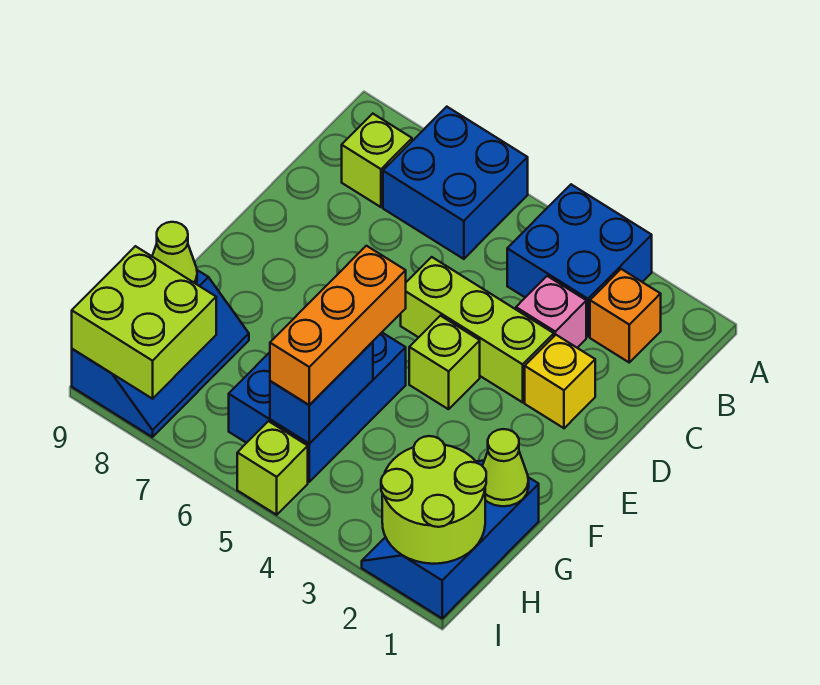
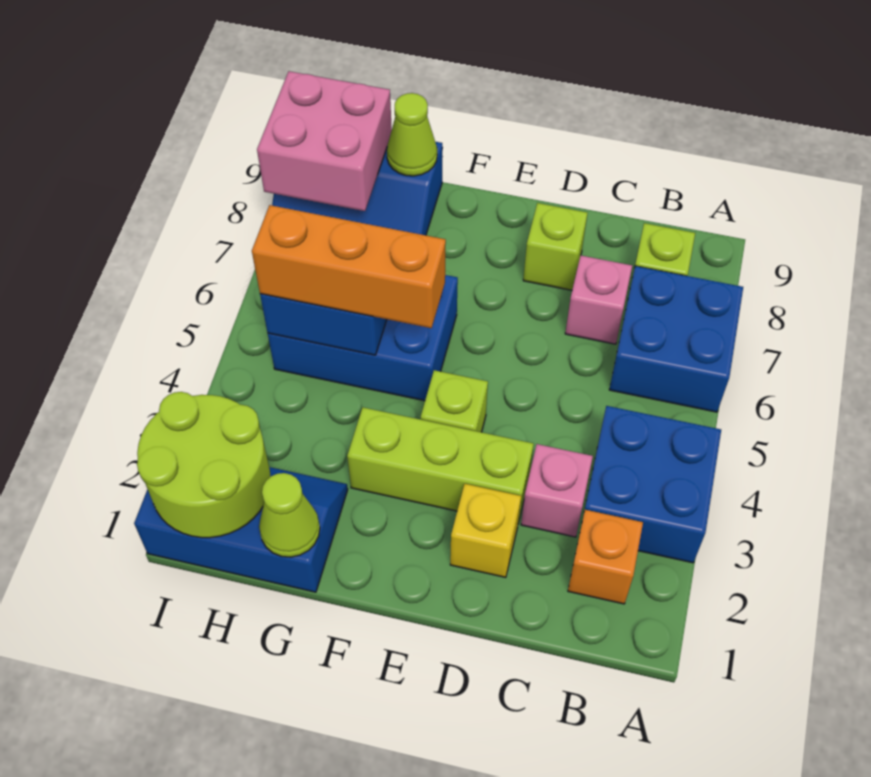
none -> pink 1x1 brick [565,256,632,344]
lime 1x3 brick [401,257,554,402] -> lime 1x3 brick turned to [347,407,534,522]
lime 2x2 brick [72,246,216,399] -> pink 2x2 brick [257,71,392,211]
lime 1x1 brick [237,421,308,515] -> lime 1x1 brick moved to [523,203,588,290]

